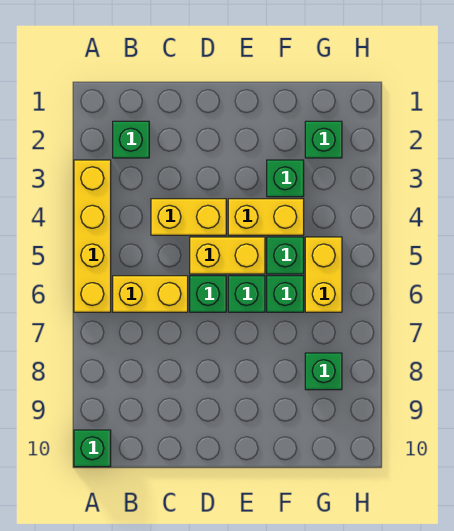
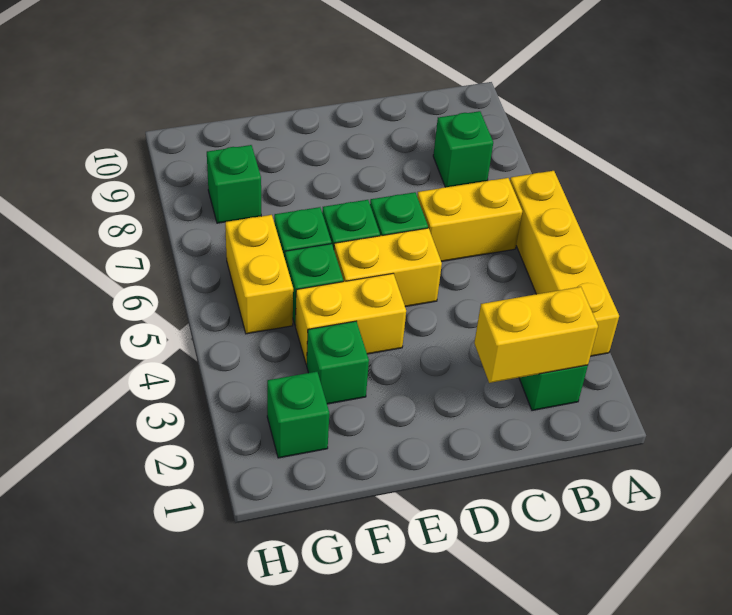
green 1x1 brick [74,430,111,467] -> green 1x1 brick moved to [433,111,493,187]
yellow 1x2 brick [151,199,226,235] -> yellow 1x2 brick moved to [474,287,598,383]

